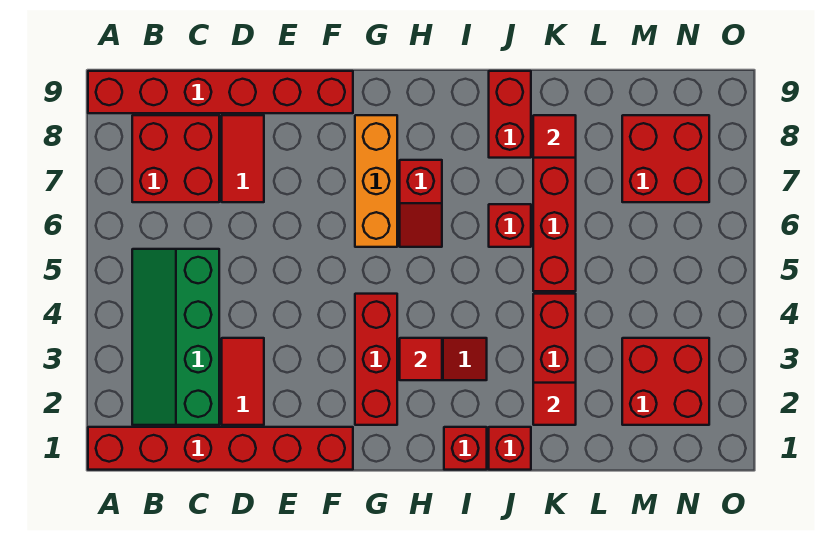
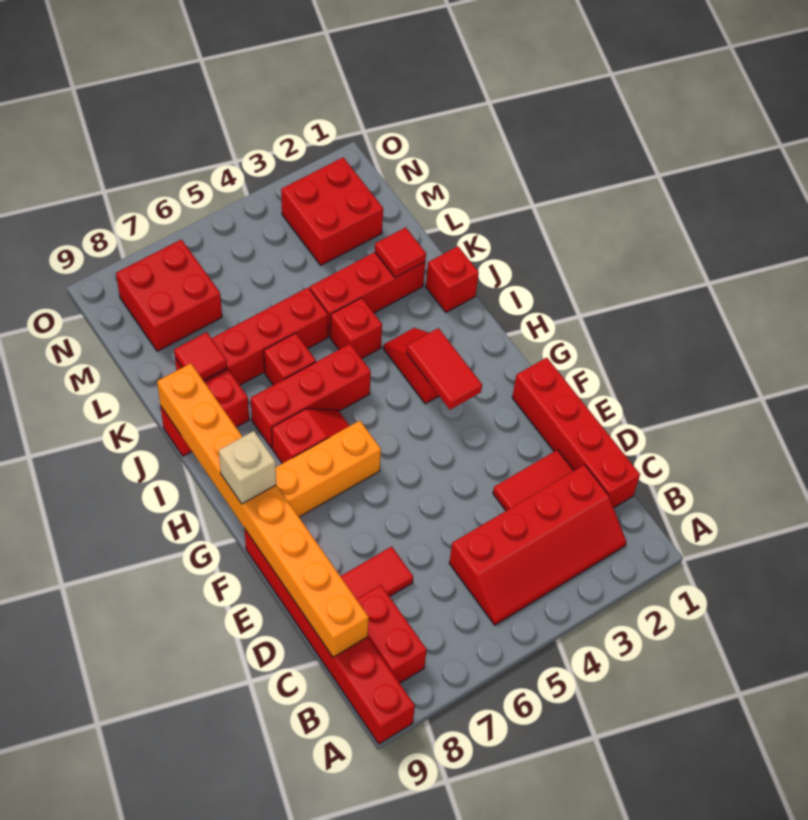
red 1x6 brick [88,427,353,470] -> red 1x4 brick [512,358,640,508]
green 2x4 slope [132,249,219,425] -> red 2x4 slope [449,465,626,625]
red 2x2 brick [132,115,219,202] -> red 1x2 brick [357,585,427,683]
none -> orange 1x8 brick [157,363,369,657]
red 1x3 brick [355,294,397,425] -> red 1x3 brick moved to [251,344,371,448]
none -> tan 1x1 brick [219,431,276,504]
red 1x1 tile [400,338,442,380] -> red 1x2 tile [407,328,482,410]
red 1x1 brick [444,427,487,470] -> red 1x1 brick moved to [330,298,382,359]

